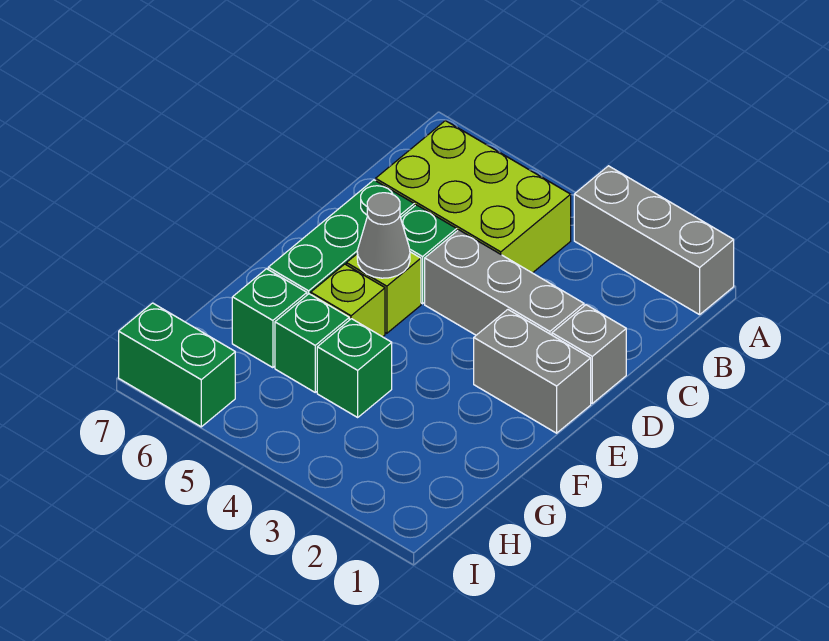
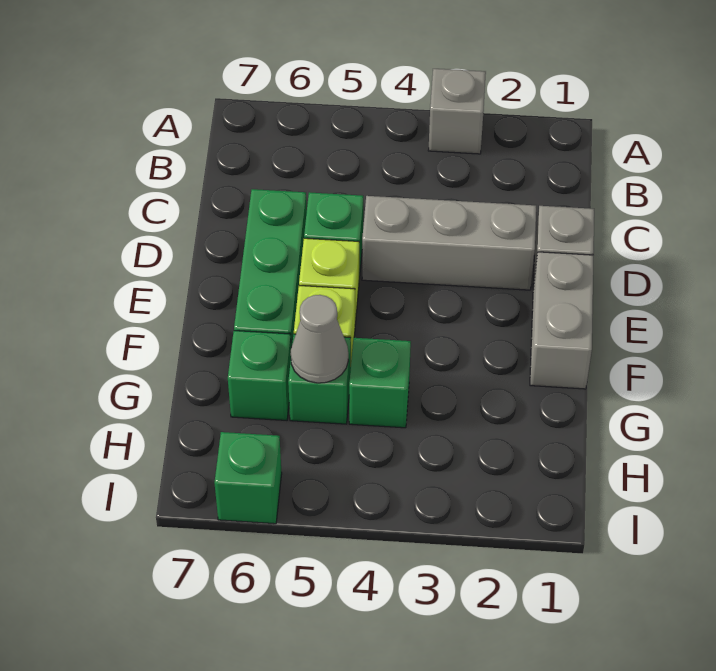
grey 1x3 brick [574,166,734,315] -> grey 1x1 brick [428,69,486,154]
lime 2x3 brick [376,121,571,273] -> none
grey 1x2 brick [474,310,591,433] -> grey 1x2 brick turned to [530,252,594,389]
grey 1x1 cone [357,193,410,278] -> grey 1x1 cone moved to [291,295,348,383]
green 1x2 brick [119,303,235,427] -> green 1x1 brick [214,432,282,524]

